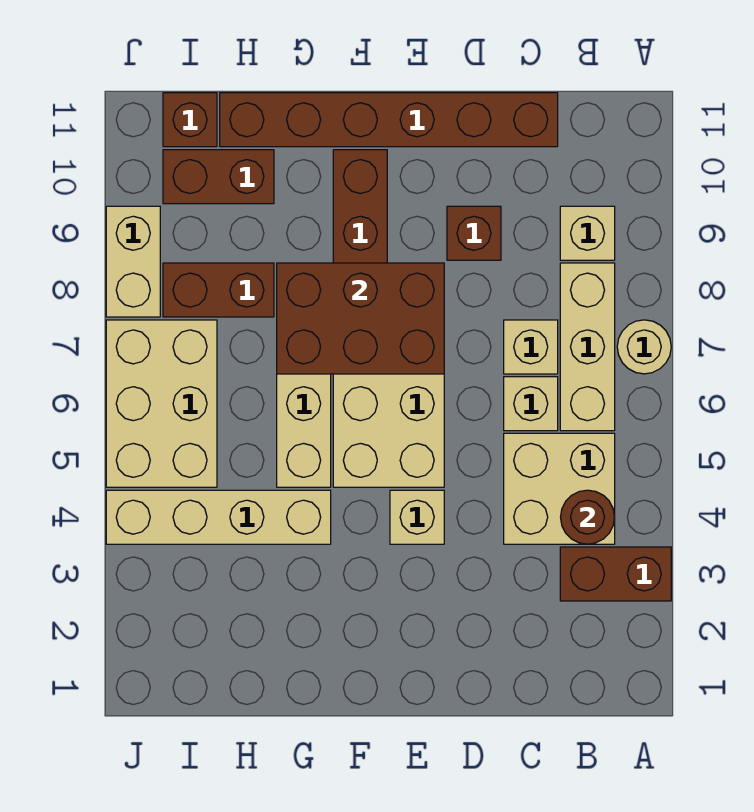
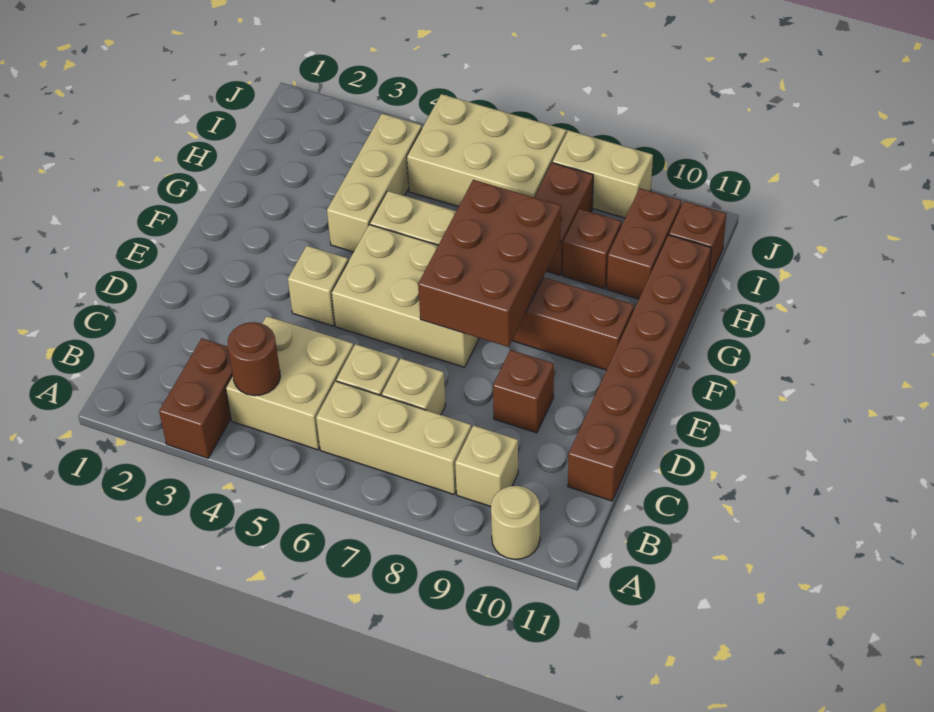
tan 1x1 round brick [617,320,671,374] -> tan 1x1 round brick moved to [491,486,540,559]
tan 1x4 brick [106,490,331,544] -> tan 1x3 brick [327,114,422,252]
none -> brown 1x1 brick [563,209,621,289]

